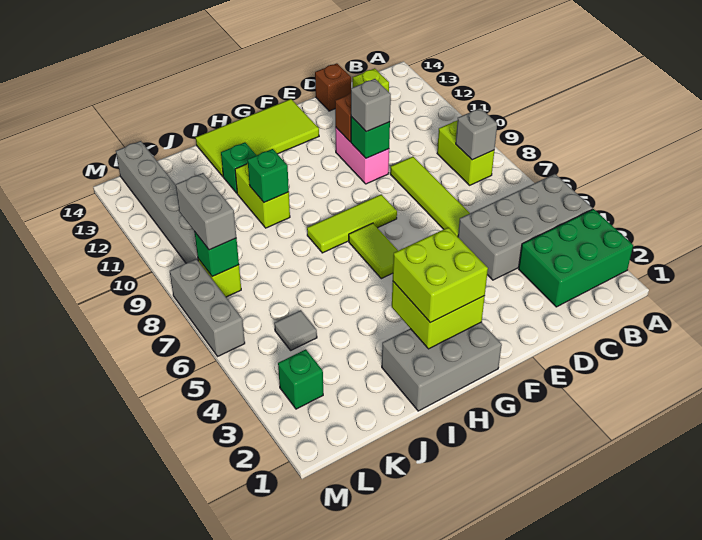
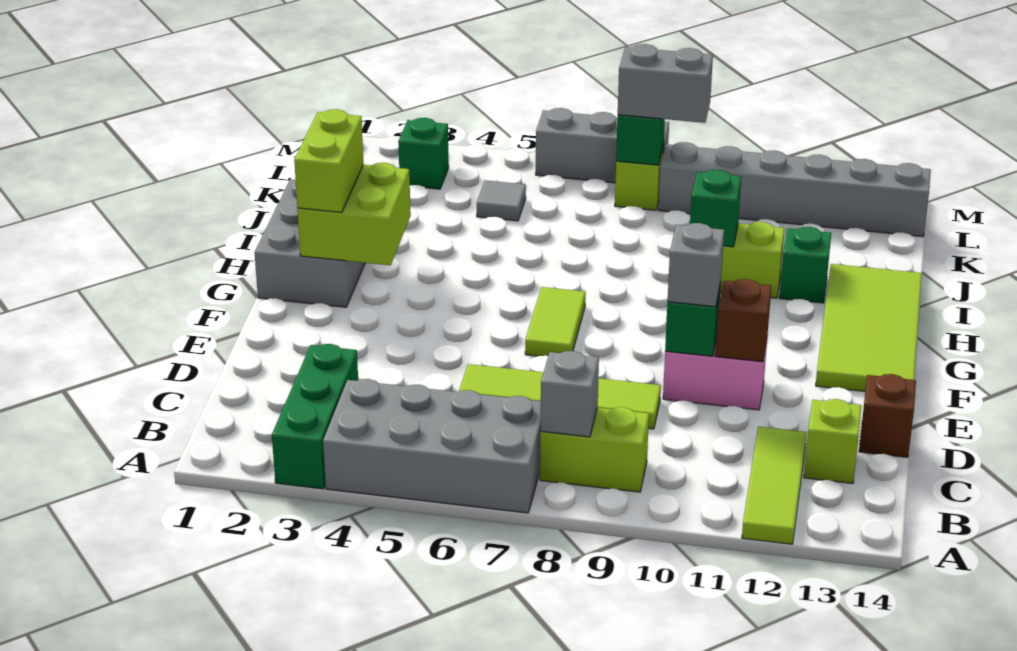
green 2x3 brick [519,209,633,307] -> green 1x3 brick [272,344,358,489]
grey 2x4 brick [458,174,593,280] -> grey 2x4 brick turned to [323,379,541,513]
lime 1x3 tile [307,194,397,253] -> lime 1x3 tile moved to [742,427,807,544]
lime 2x2 brick [393,227,488,323] -> lime 1x2 brick [294,109,364,212]
lime 1x2 tile [349,223,398,279] -> lime 1x2 tile turned to [525,287,585,356]

